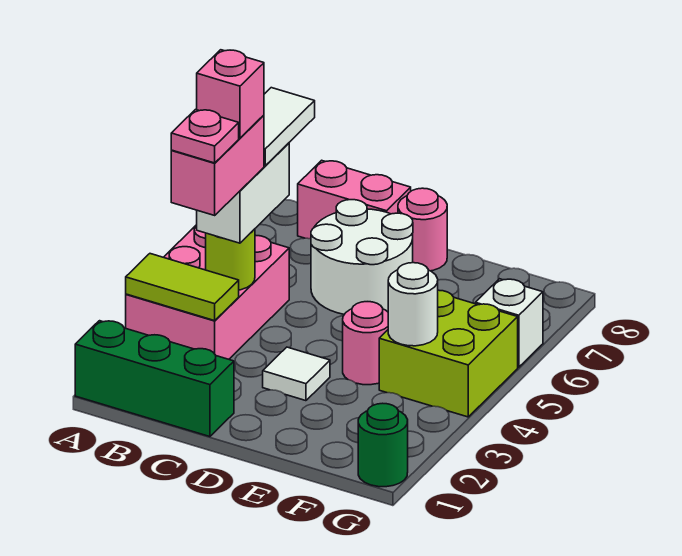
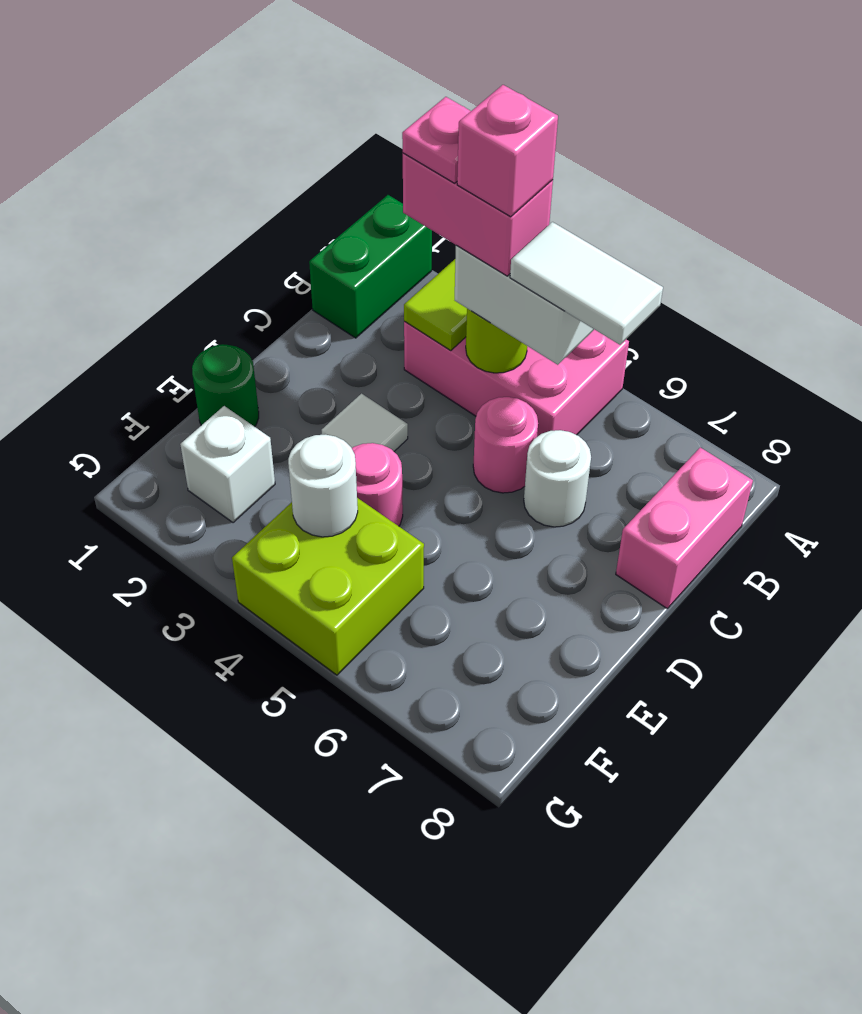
green 1x3 brick [75,321,234,437] -> green 1x2 brick [309,195,432,338]
white 2x2 round brick [311,200,413,314] -> white 1x1 round brick [524,430,591,527]
pink 1x1 round brick [398,188,447,271] -> pink 1x1 round brick moved to [473,397,538,493]
green 1x1 round brick [358,403,408,487] -> green 1x1 round brick moved to [192,344,259,427]
white 1x1 brick [475,279,543,367] -> white 1x1 brick moved to [180,406,275,523]

